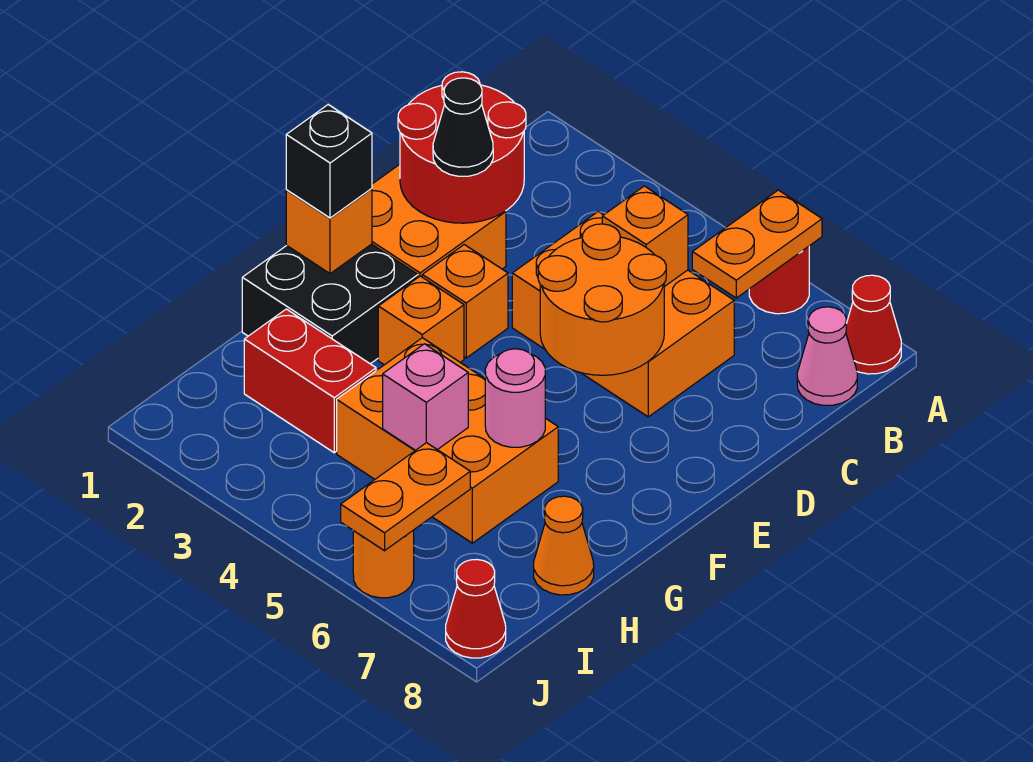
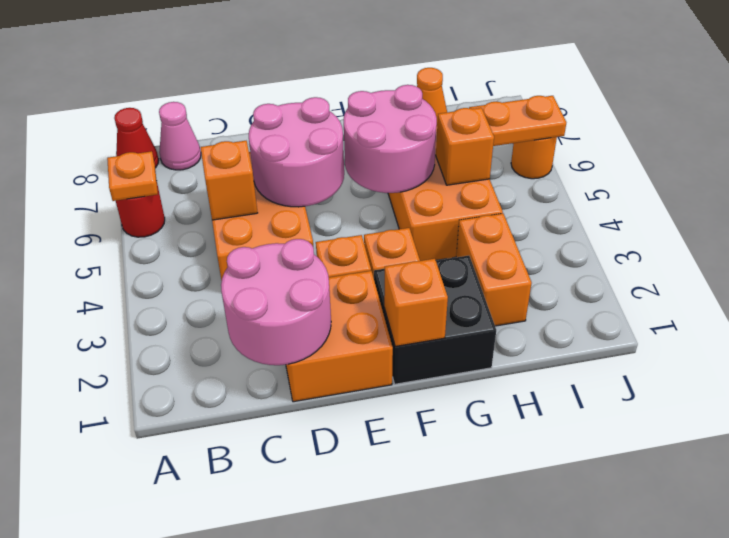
orange 1x2 plate [692,190,822,298] -> orange 1x1 plate [107,151,158,201]
red 2x2 round brick [398,72,526,223] -> pink 2x2 round brick [221,239,331,365]
black 1x1 cone [433,78,493,176] -> none
orange 2x2 round brick [538,224,666,375] -> pink 2x2 round brick [249,97,344,207]
black 1x1 brick [286,105,372,218] -> none
pink 1x1 round brick [485,349,545,447] -> pink 2x2 round brick [344,85,437,193]
red 1x2 brick [244,309,376,453] -> orange 1x2 brick [456,214,532,326]
pink 1x1 brick [383,344,468,450] -> orange 1x1 brick [436,108,494,185]
red 1x1 cone [446,559,506,658] -> none

